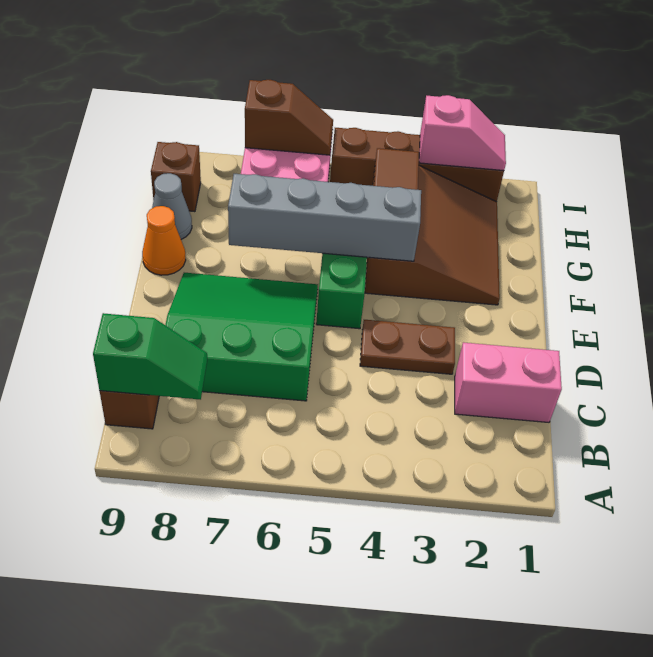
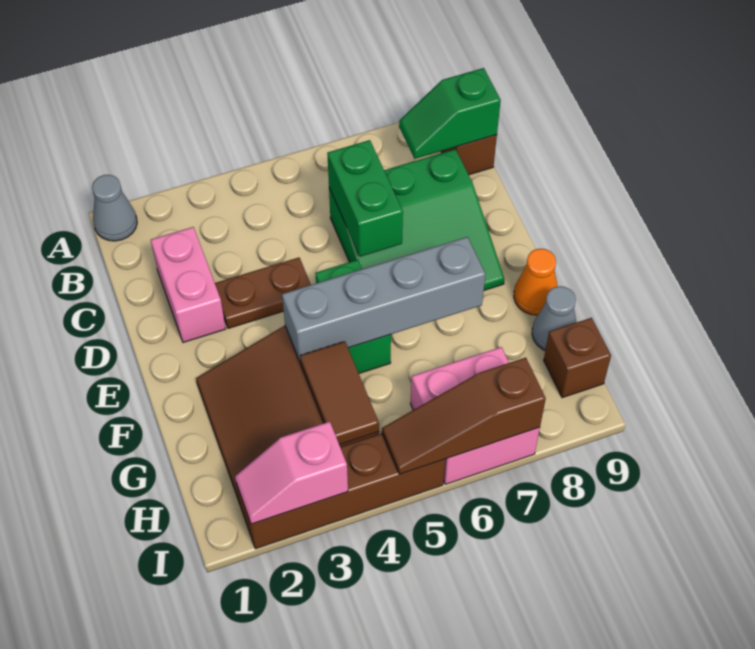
none -> grey 1x1 cone [92,175,137,241]
pink 1x2 brick [455,342,562,422] -> pink 1x2 brick turned to [151,227,226,342]
none -> green 1x2 brick [327,140,403,257]
brown 1x2 slope [245,80,333,155] -> brown 1x3 slope [382,358,546,474]

